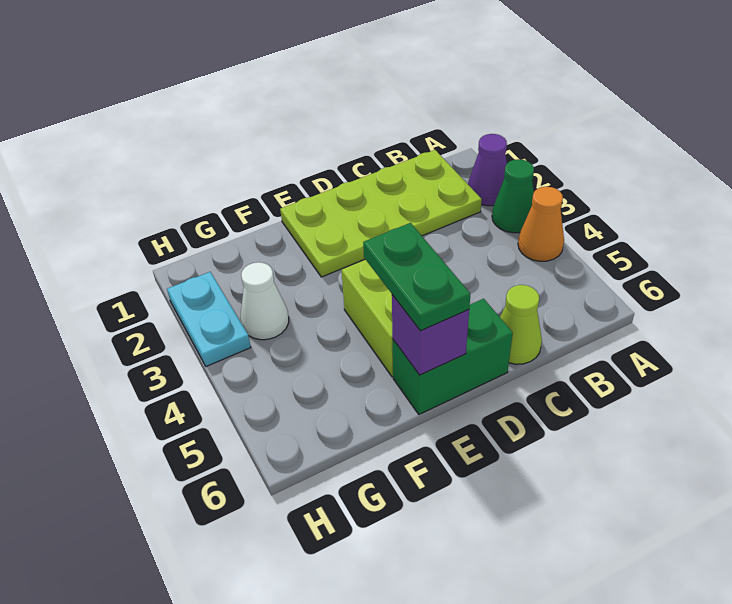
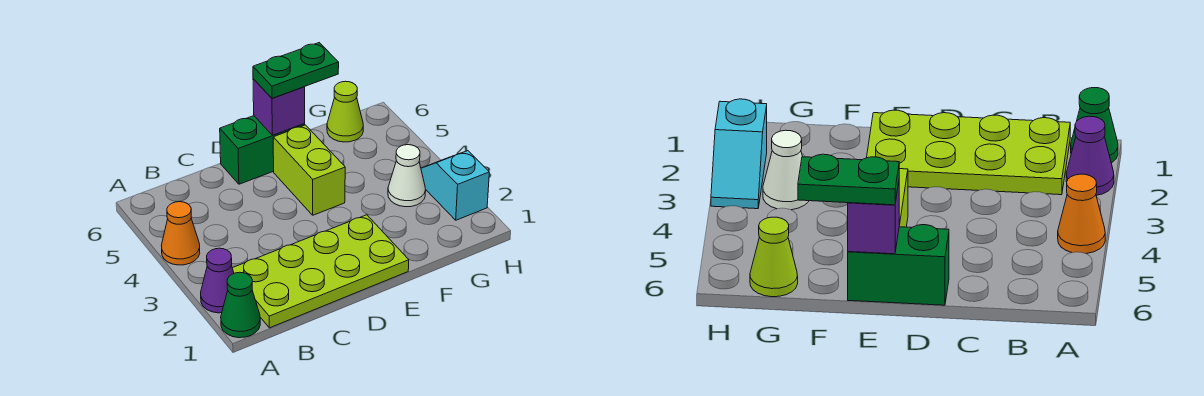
green 1x1 cone [492,159,534,233] -> green 1x1 cone moved to [221,272,260,338]
lime 1x1 cone [500,285,542,364] -> lime 1x1 cone moved to [327,81,363,142]
green 1x2 plate [363,223,470,331] -> green 1x2 plate turned to [253,43,339,98]
cyan 1x2 plate [167,272,251,366] -> cyan 1x2 slope [421,151,489,220]

